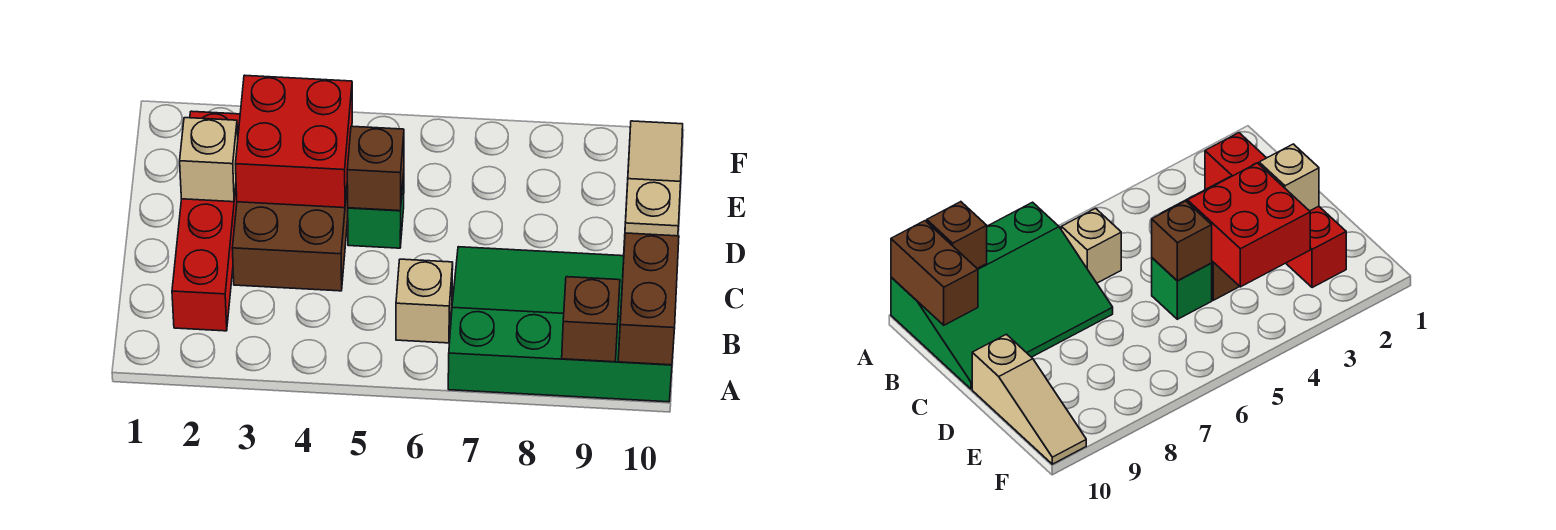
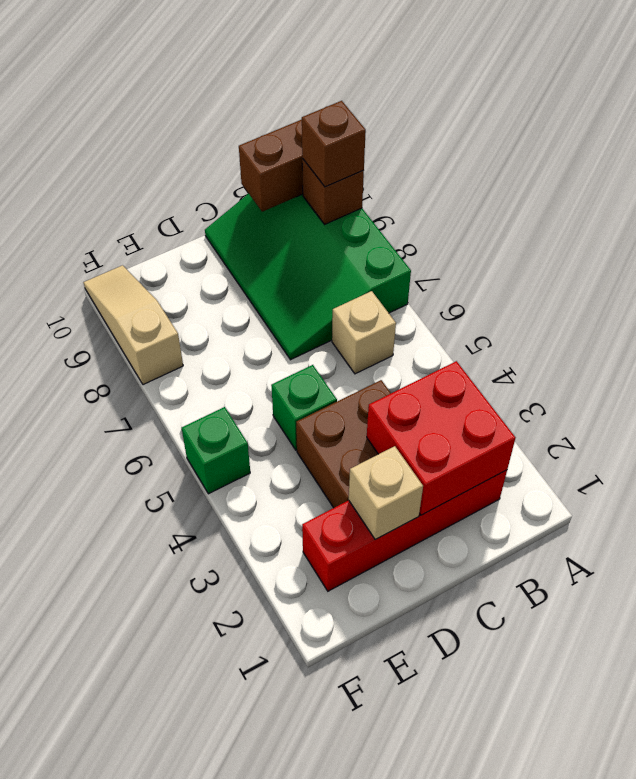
red 2x2 brick [236,75,352,208] -> red 2x2 brick moved to [367,361,515,515]
brown 1x1 brick [347,126,404,211] -> brown 1x1 brick moved to [302,101,366,187]
tan 1x3 slope [624,121,683,244] -> tan 1x3 slope turned to [83,265,183,385]
none -> green 1x1 brick [182,407,250,494]

